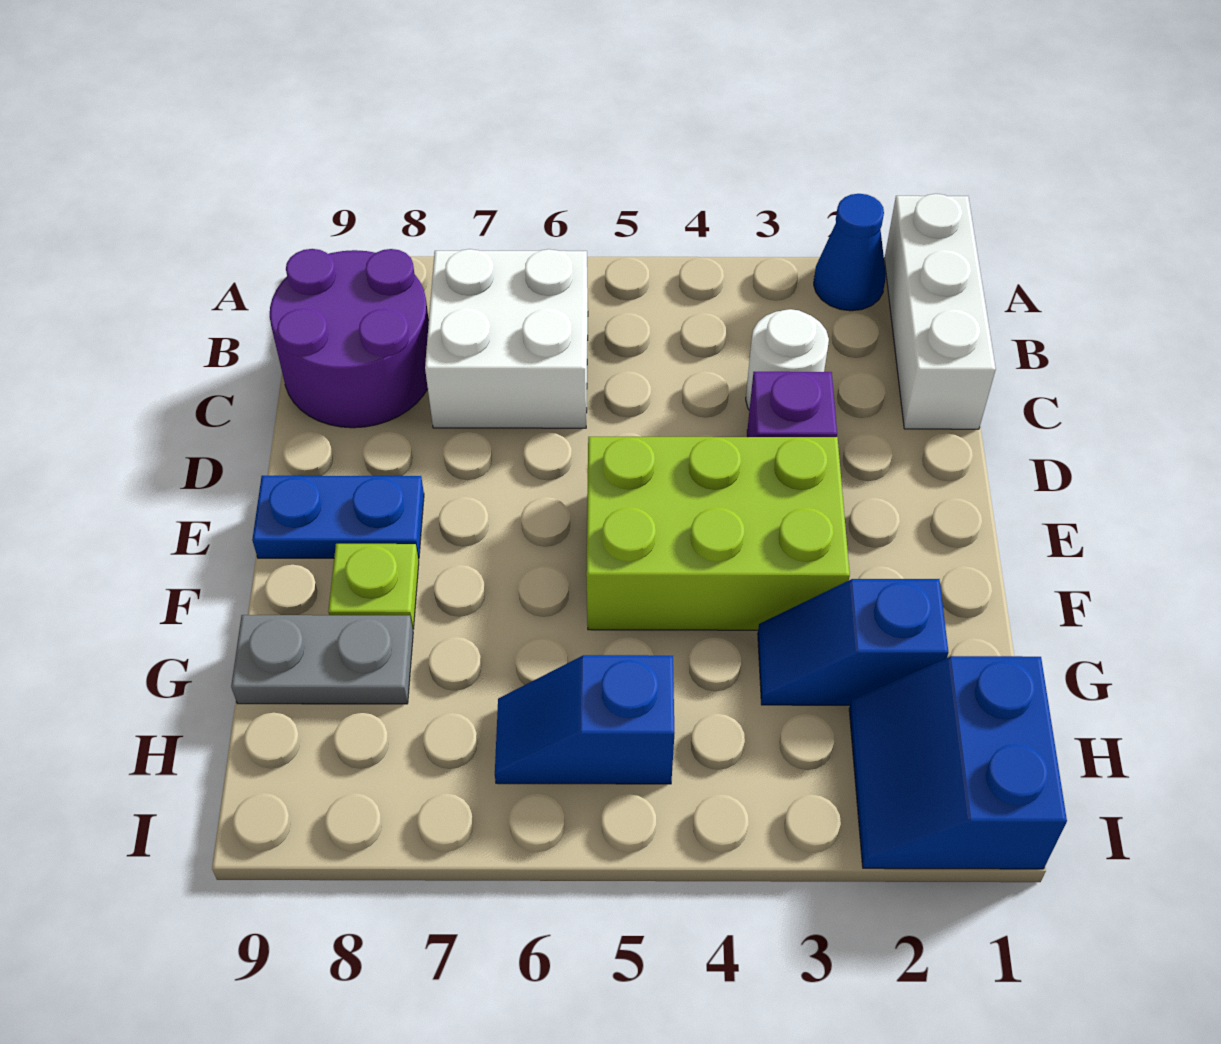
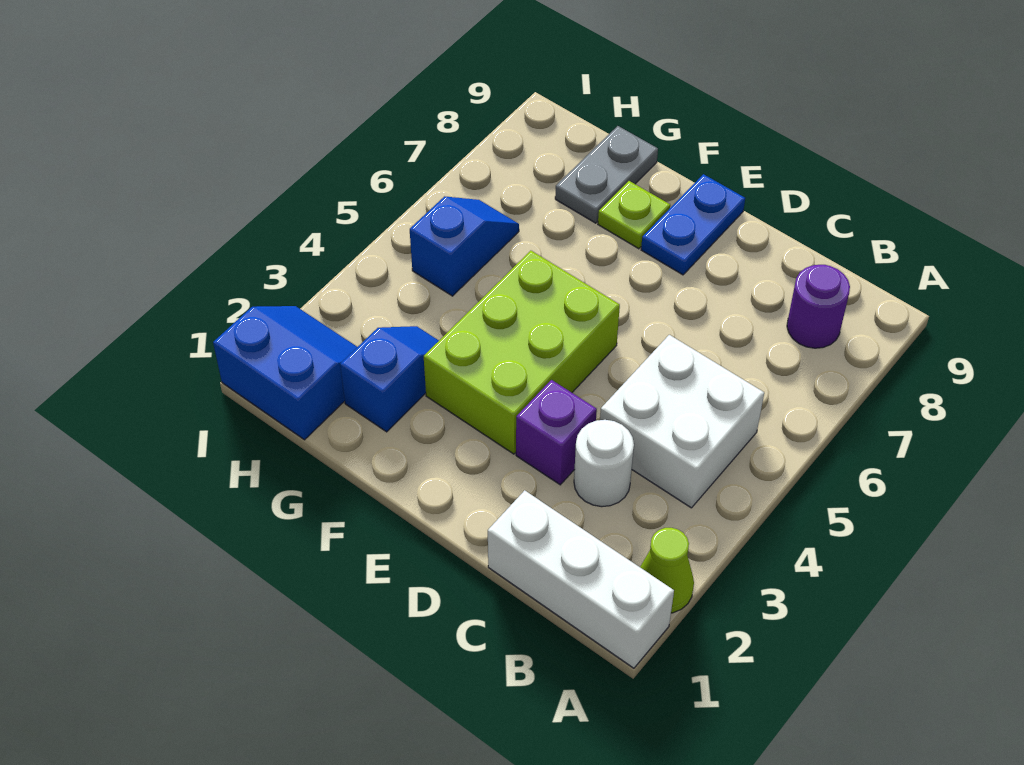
blue 1x1 cone [814,194,886,311] -> lime 1x1 cone [640,528,694,613]
white 2x2 brick [425,249,588,428] -> white 2x2 brick moved to [600,335,764,508]
purple 2x2 round brick [270,249,429,428] -> purple 1x1 round brick [787,265,850,348]

